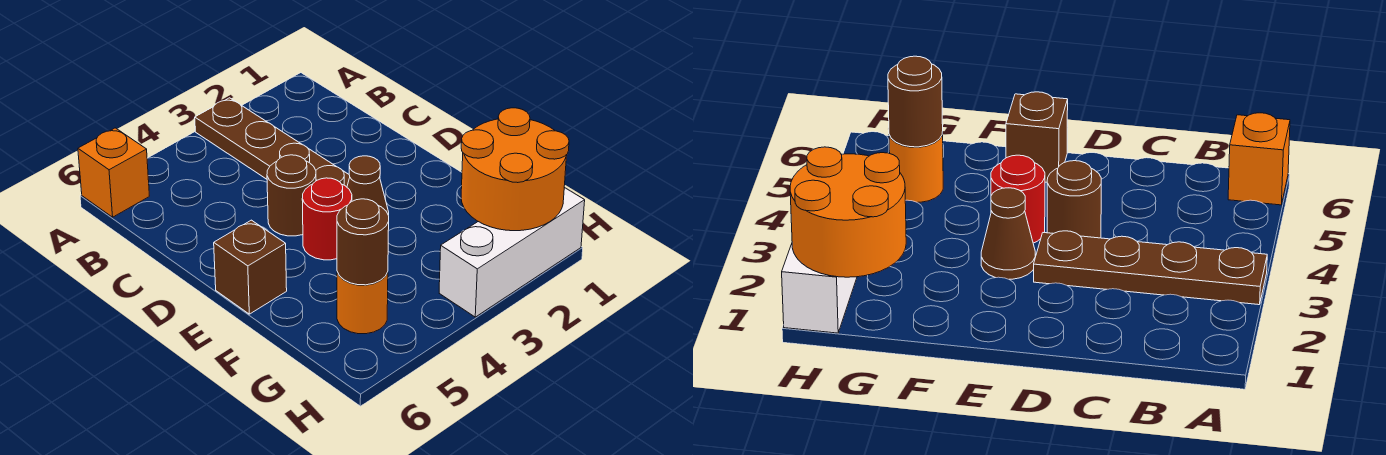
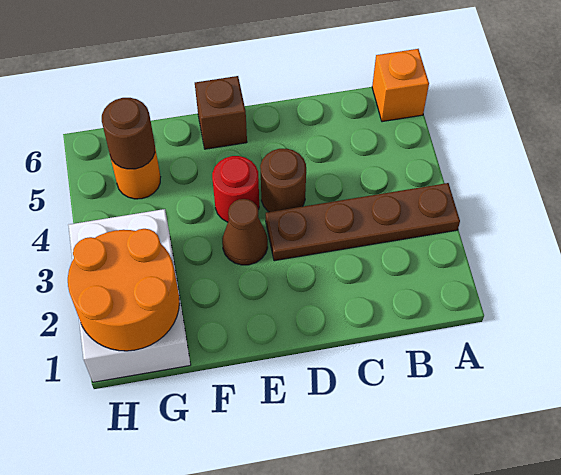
white 1x3 brick [439,187,585,317] -> white 2x3 brick [68,209,191,382]

